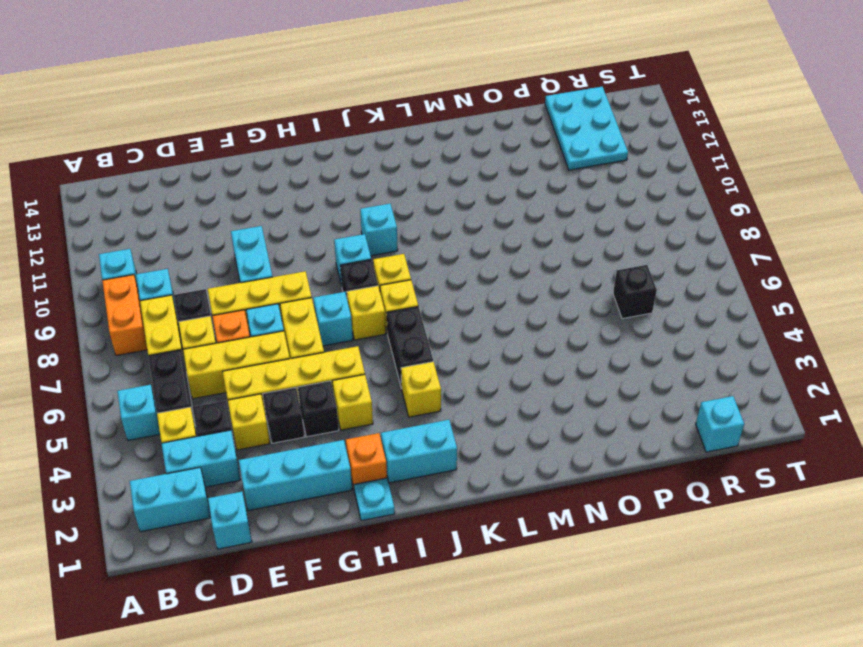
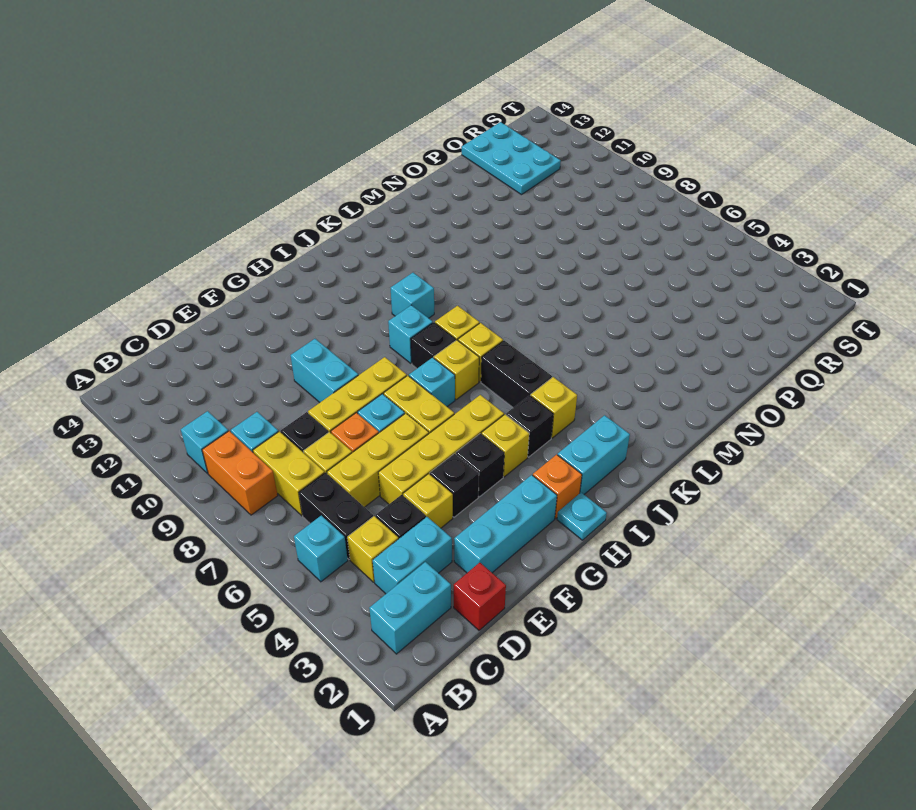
cyan 1x1 brick [208,492,252,549] -> red 1x1 brick [454,563,506,630]
black 1x1 brick [613,265,657,319] -> black 1x1 brick moved to [506,395,554,457]
cyan 1x1 brick [696,396,744,452] -> none

